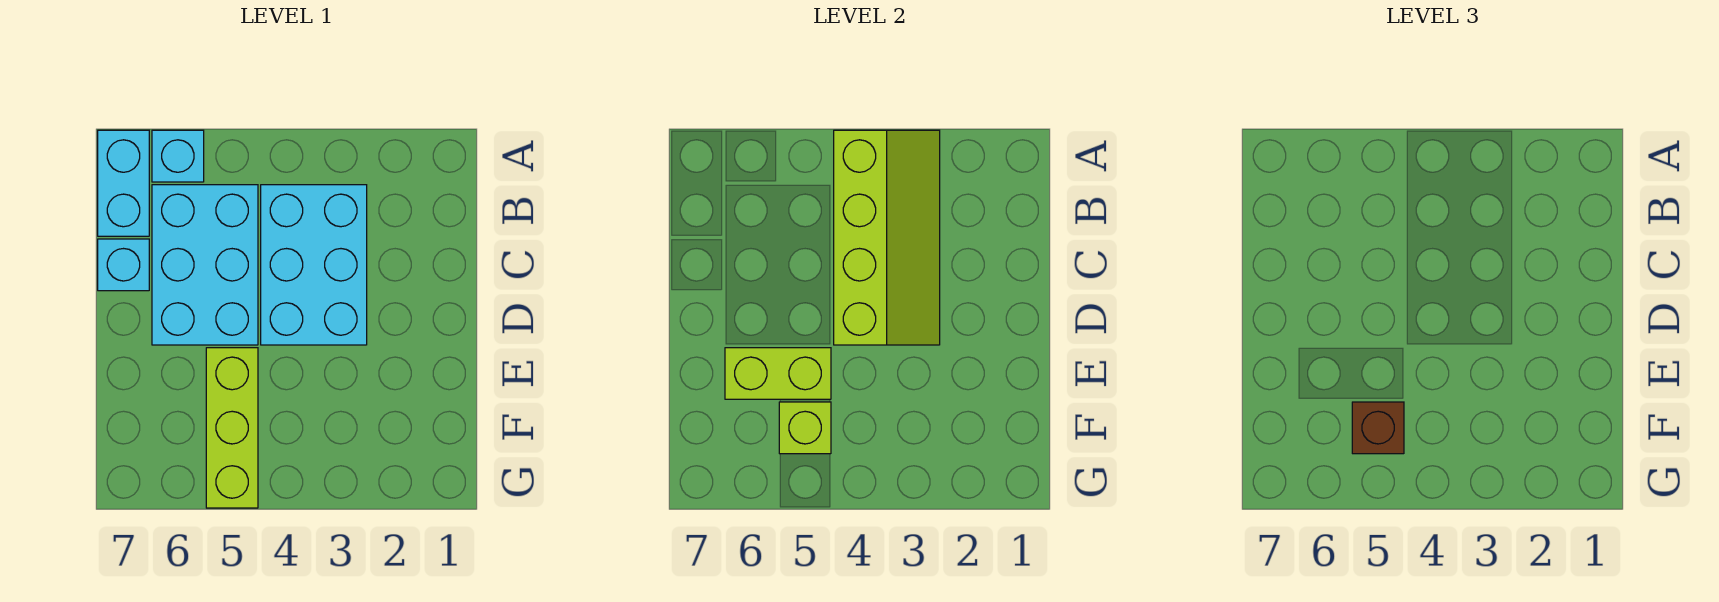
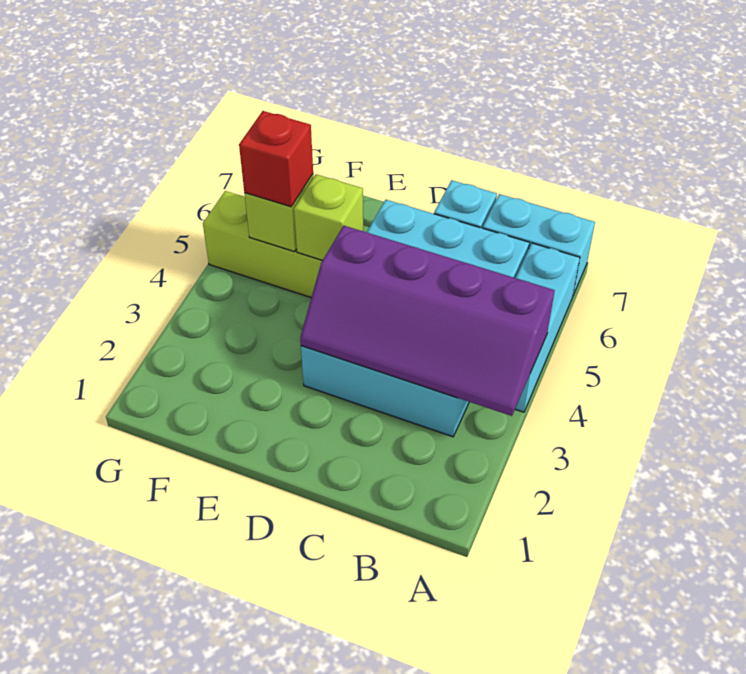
lime 2x4 slope [834,130,940,345] -> purple 2x4 slope [300,226,555,416]
cyan 1x1 brick [152,130,204,182] -> cyan 1x3 brick [515,243,580,412]
lime 1x2 brick [725,348,831,399] -> lime 1x1 brick [294,174,363,260]
brown 1x1 brick [1352,402,1404,454] -> red 1x1 brick [239,111,313,207]

